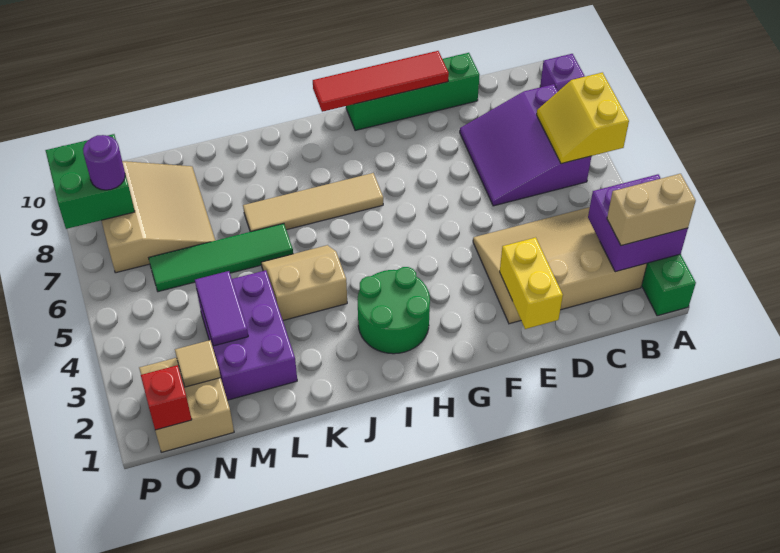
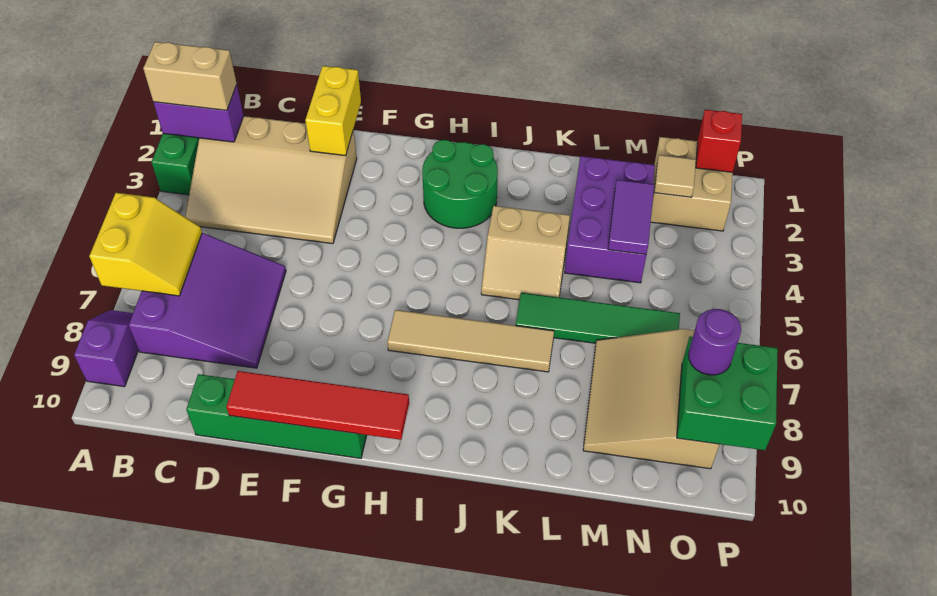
purple 2x2 brick [588,174,688,272] -> purple 1x2 brick [153,85,244,142]

